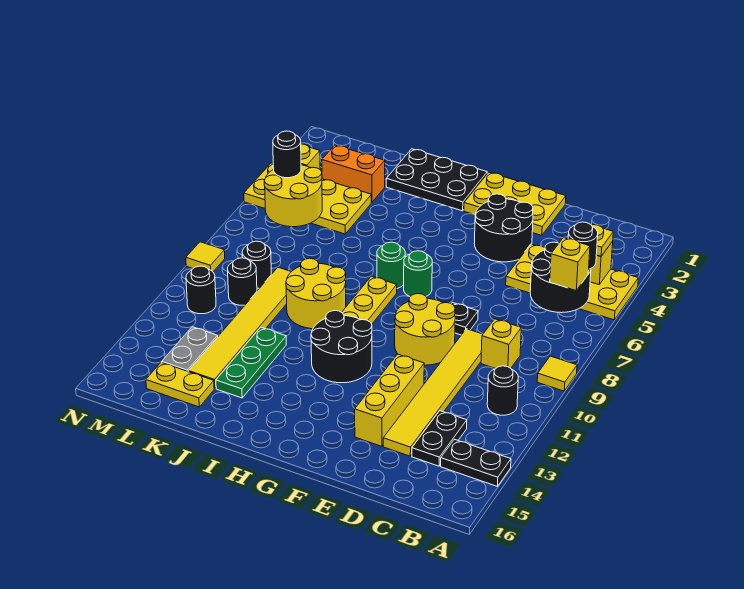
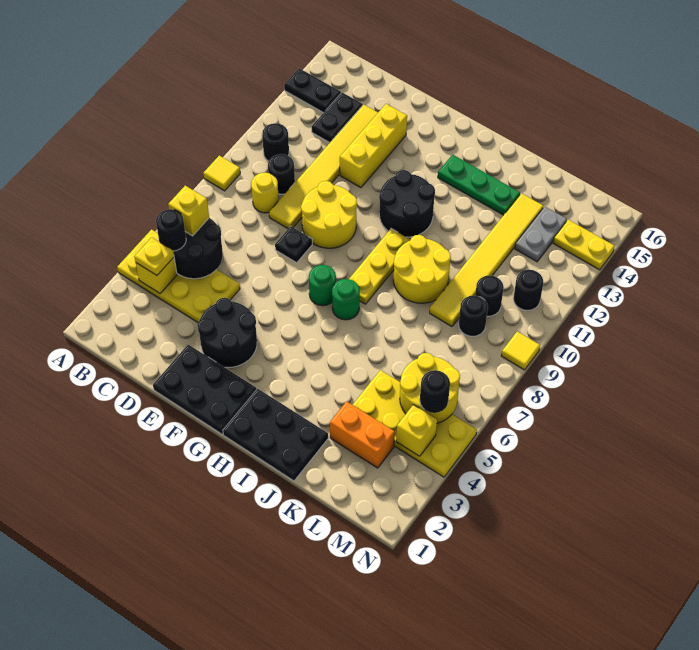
yellow 1x1 brick [481,319,521,369] -> yellow 1x1 round brick [251,173,279,213]
none -> black 1x1 round brick [268,154,295,194]
yellow 2x3 plate [464,172,566,235] -> black 2x3 plate [153,345,257,434]
green 1x3 plate [216,327,286,398] -> green 1x3 plate turned to [438,155,520,215]
yellow 1x2 plate [146,362,214,407] -> yellow 1x2 plate moved to [553,220,615,270]

